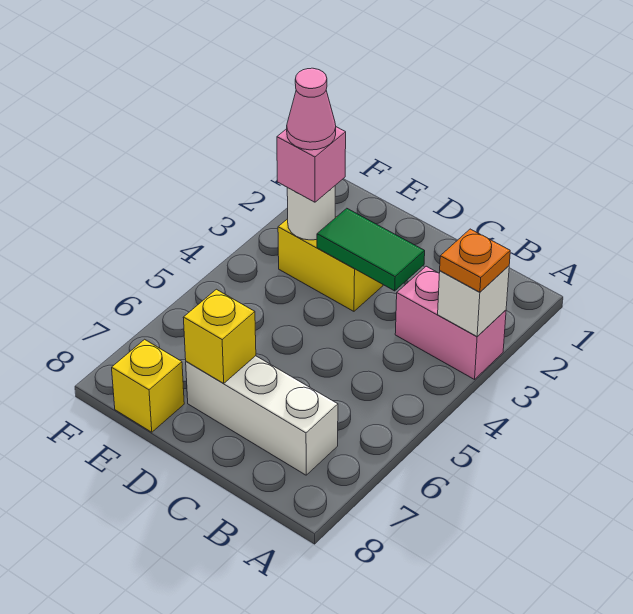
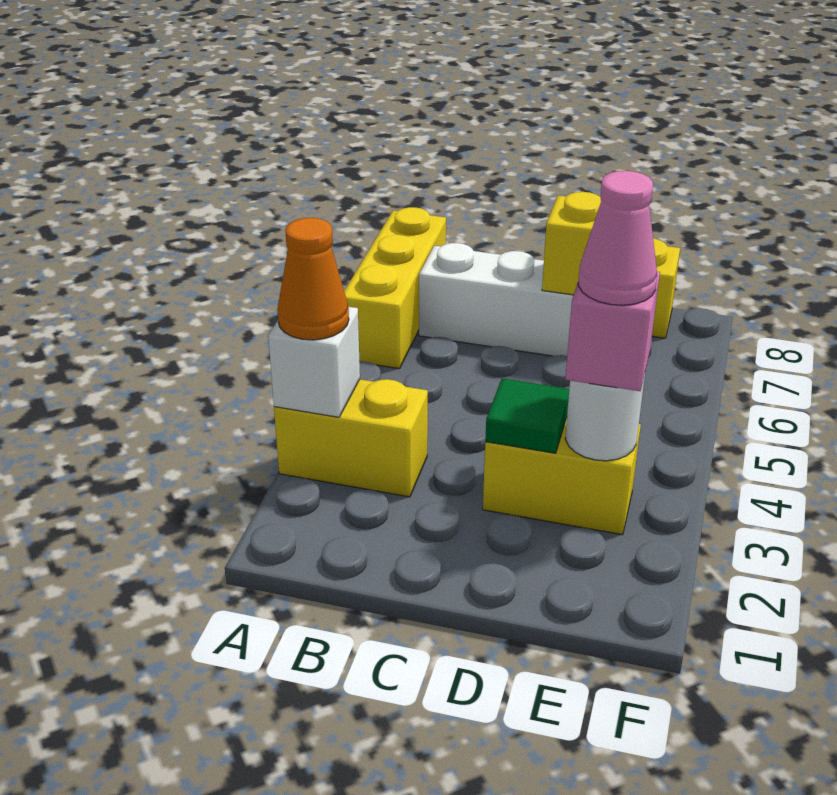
pink 1x2 brick [395,266,506,379] -> yellow 1x2 brick [274,379,428,497]
orange 1x1 plate [440,229,510,292] -> orange 1x1 cone [277,218,349,340]
none -> yellow 1x3 brick [344,207,446,369]
green 1x2 tile [317,208,425,291] -> green 1x1 tile [485,378,569,453]

